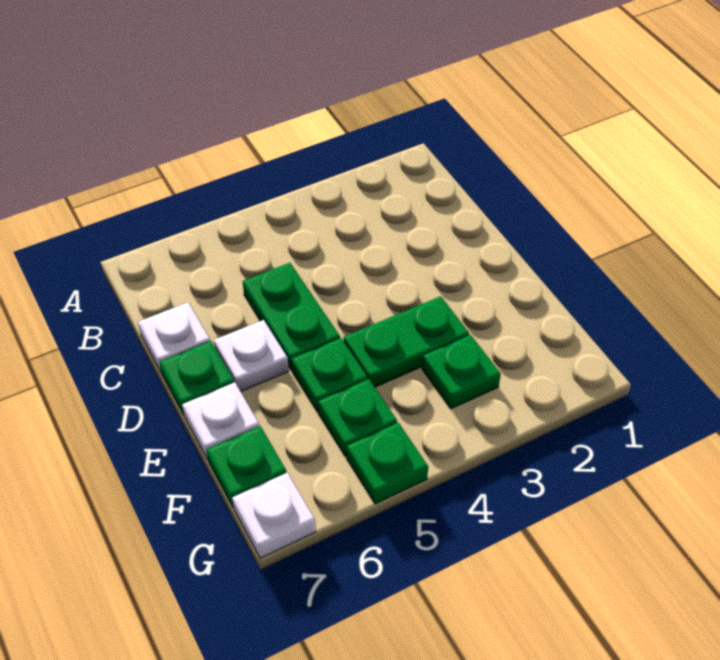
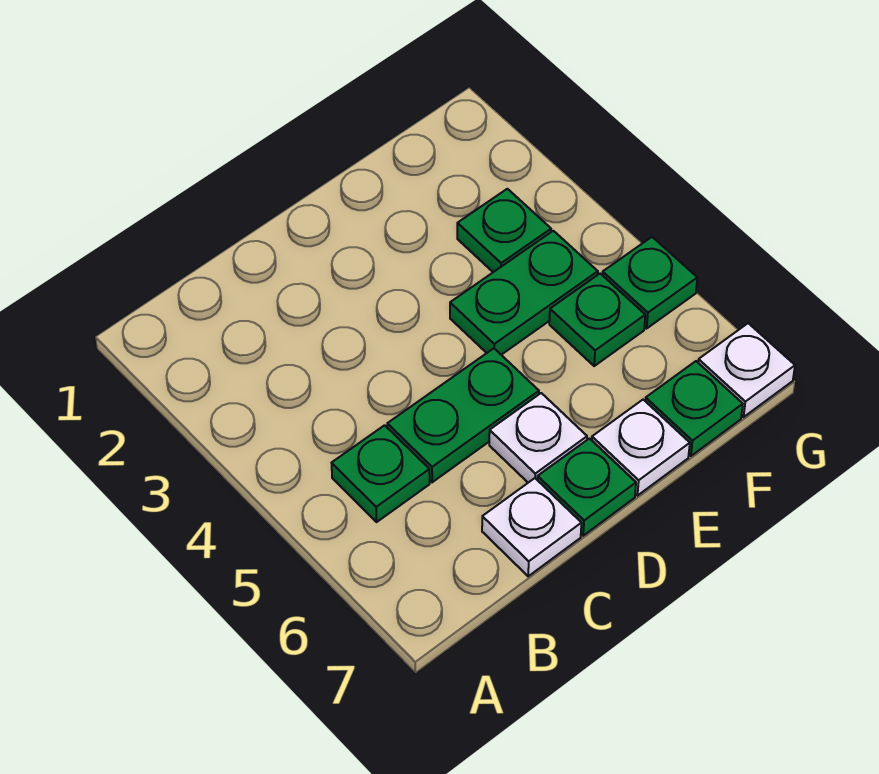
green 1x2 plate [344,296,469,387] -> green 1x2 plate turned to [450,231,598,355]
green 1x1 plate [292,338,368,412] -> green 1x1 plate moved to [332,425,430,522]

